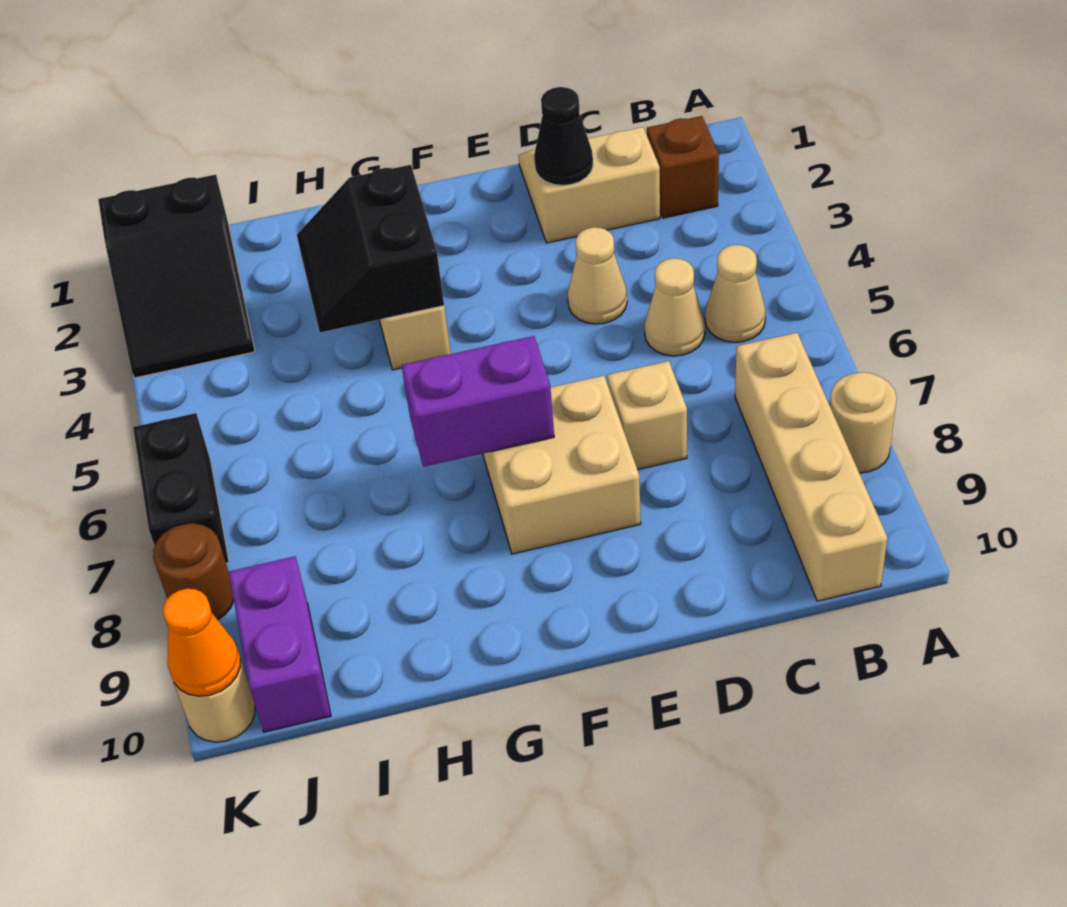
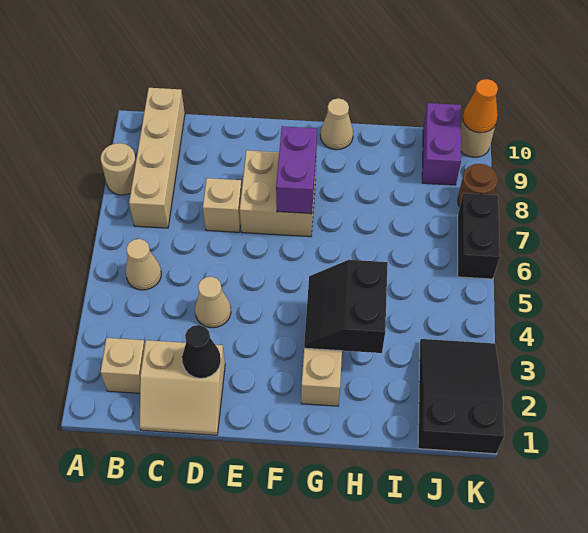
brown 1x1 brick [647,116,719,218] -> tan 1x1 brick [101,338,145,393]
tan 1x1 cone [645,258,705,356] -> tan 1x1 cone moved to [320,98,353,150]
purple 1x2 brick [401,336,554,467] -> purple 1x2 brick turned to [276,126,317,214]
black 2x2 slope [297,165,444,332] -> black 2x2 slope turned to [304,260,388,353]

